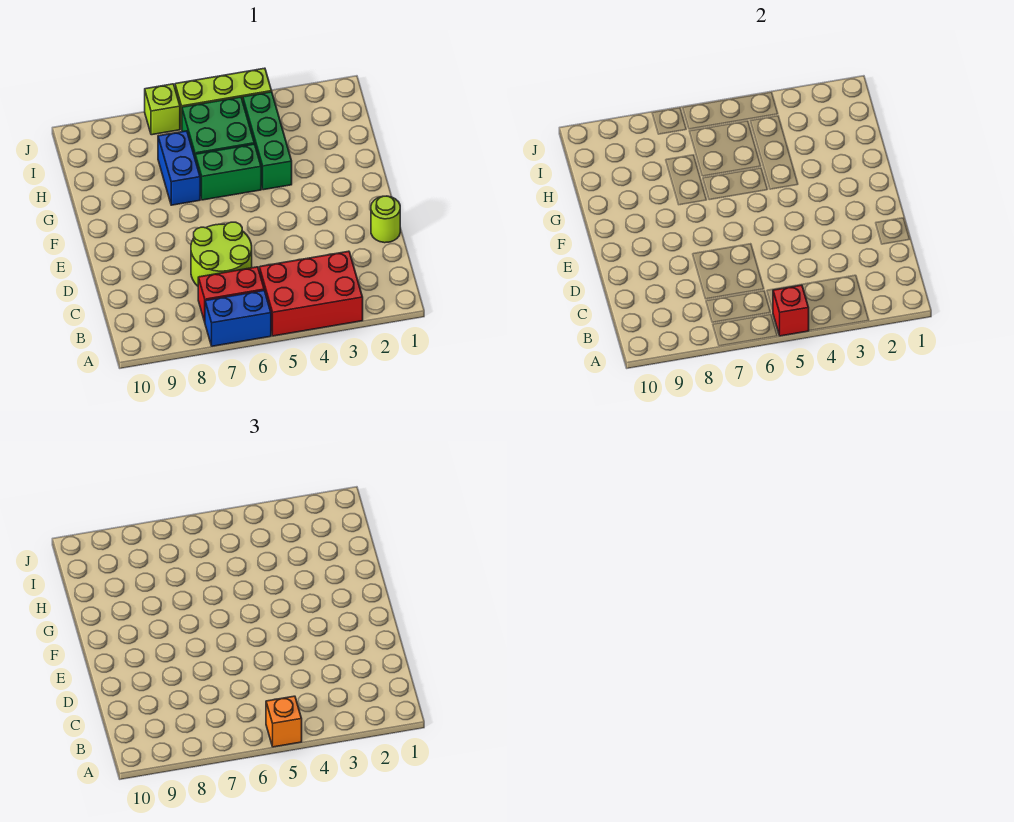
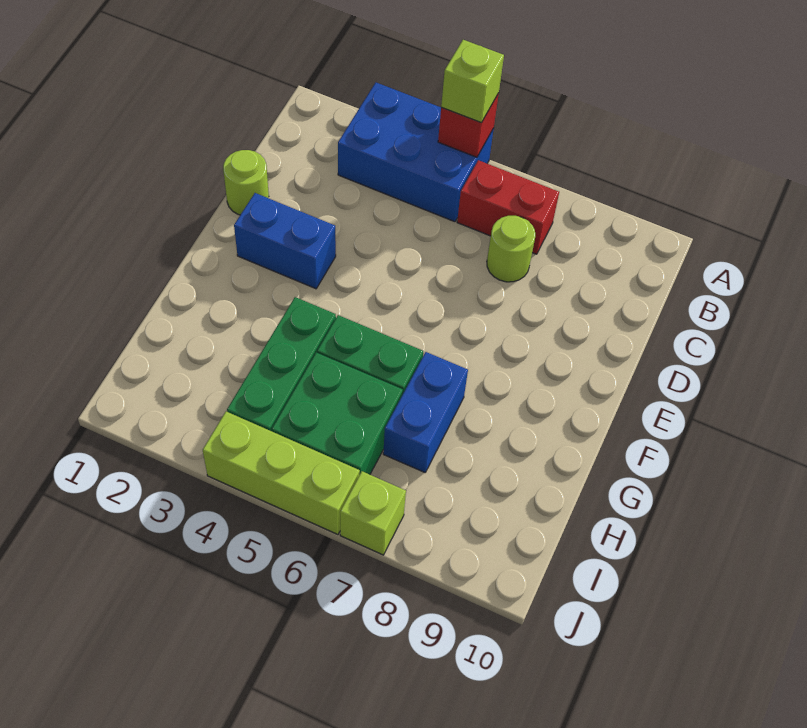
red 2x3 brick [259,251,363,336] -> blue 2x3 brick [338,83,494,222]
orange 1x1 brick [266,696,302,747] -> lime 1x1 brick [441,40,504,123]
blue 1x2 brick [205,290,271,346] -> blue 1x2 brick moved to [234,193,336,289]
lime 2x2 round brick [191,222,252,286] -> lime 1x1 round brick [487,216,535,282]

